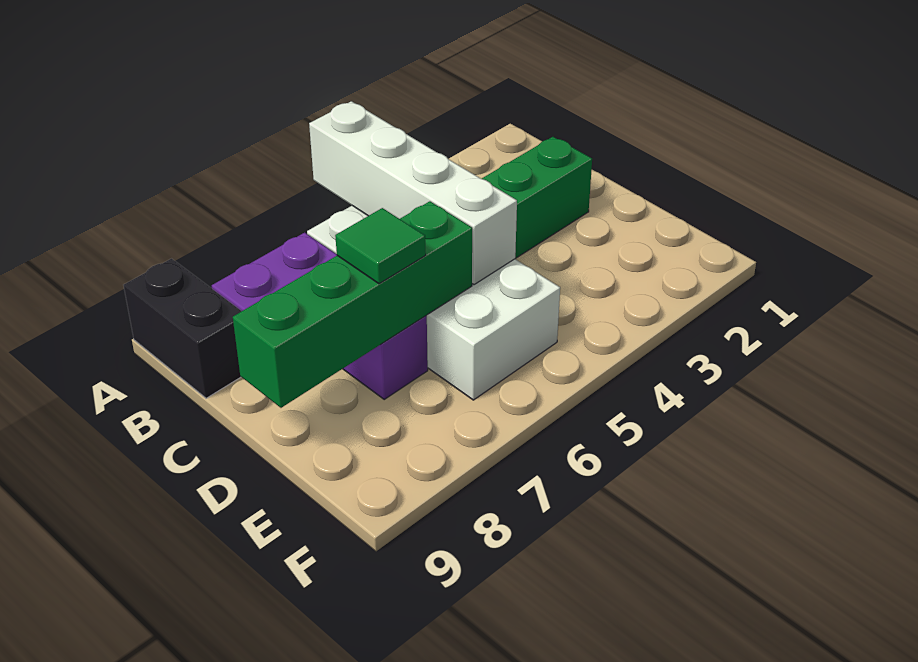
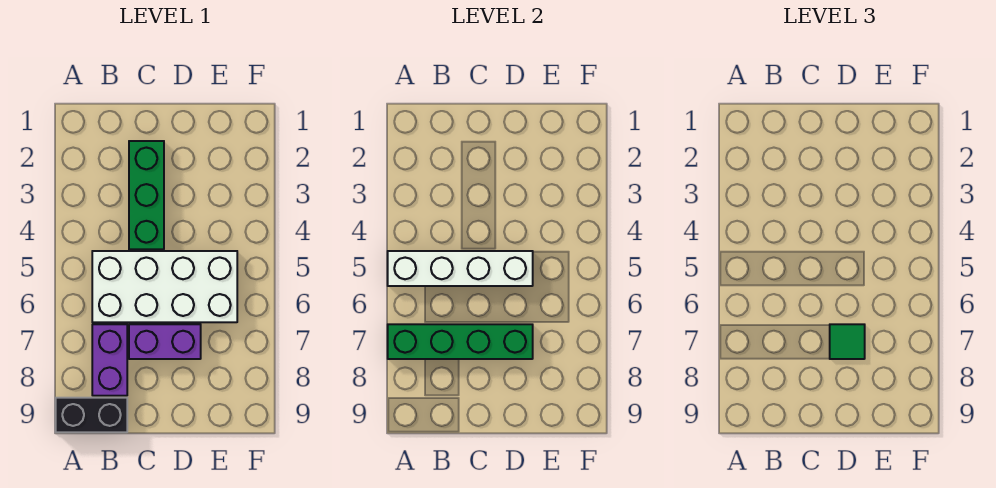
green 1x4 brick [233,201,472,408] -> green 1x4 brick turned to [388,324,533,359]

